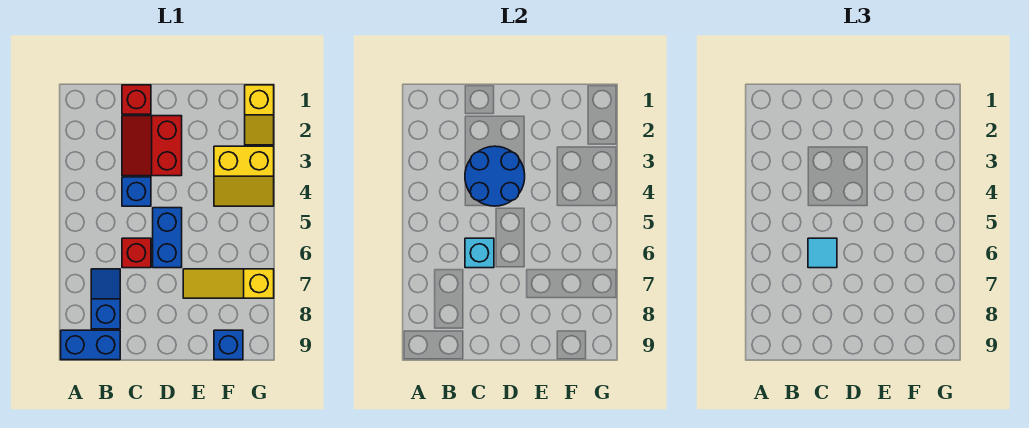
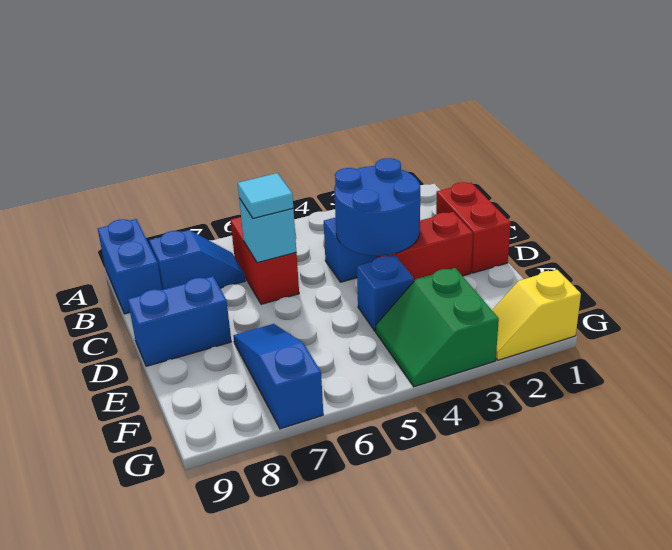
red 1x1 brick [122,85,151,114] -> red 1x2 brick [436,182,511,273]
red 1x1 brick [122,238,151,268] -> red 1x2 brick [230,217,299,304]
blue 1x2 brick [153,208,182,268] -> blue 1x2 brick moved to [128,276,231,366]
yellow 1x3 slope [183,269,274,298] -> blue 1x3 slope [234,324,323,429]
yellow 2x2 slope [214,146,274,206] -> green 2x2 slope [376,268,499,387]
blue 1x1 brick [214,330,243,360] -> blue 1x1 brick moved to [357,255,414,331]

